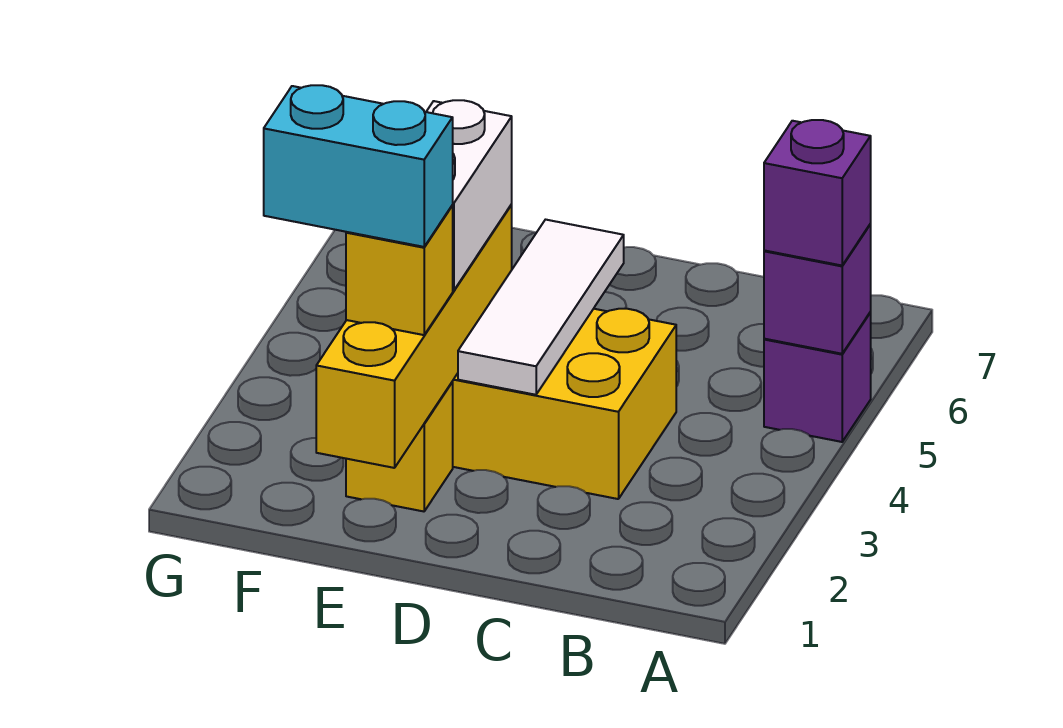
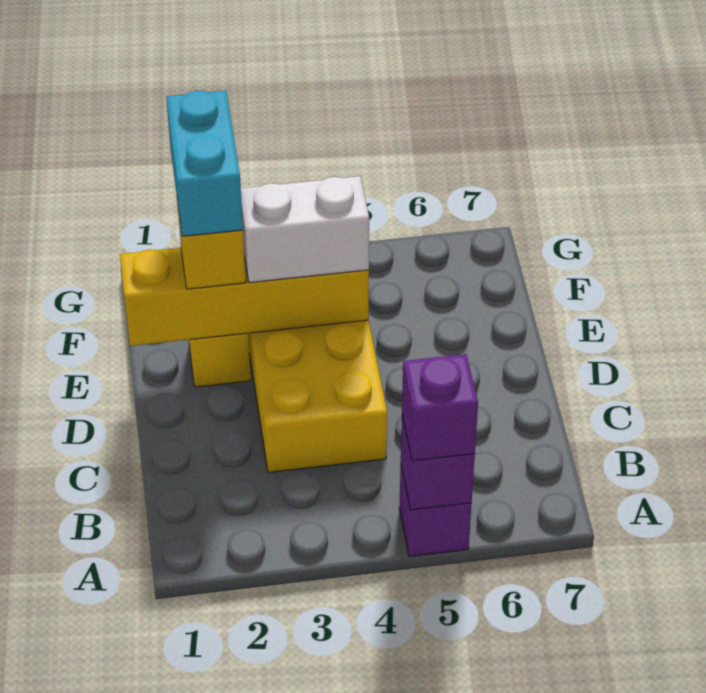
white 1x3 tile [458,220,624,395] -> none

